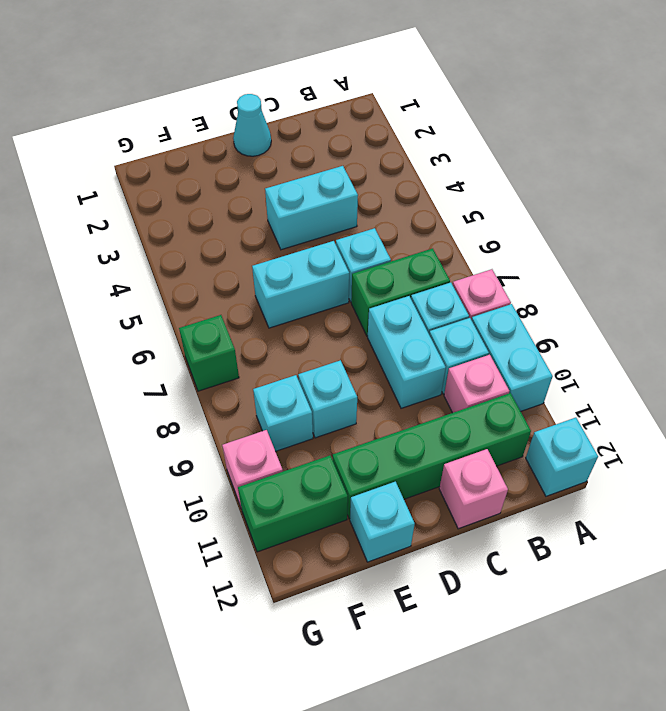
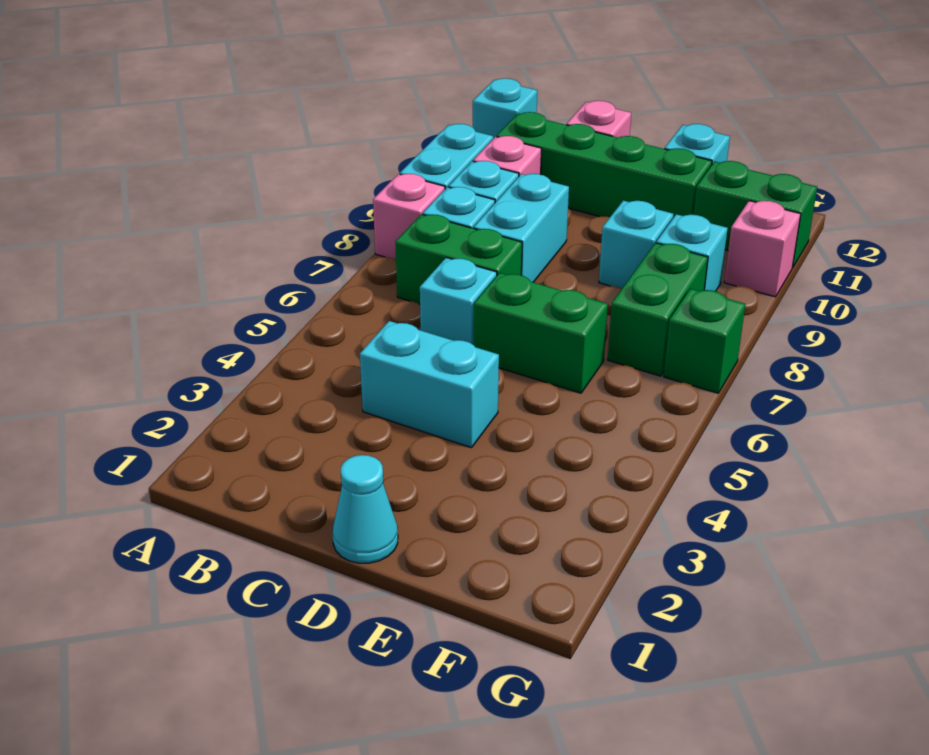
cyan 1x2 brick [252,241,349,328] -> green 1x2 brick [474,273,608,393]
none -> green 1x2 brick [608,243,708,376]

